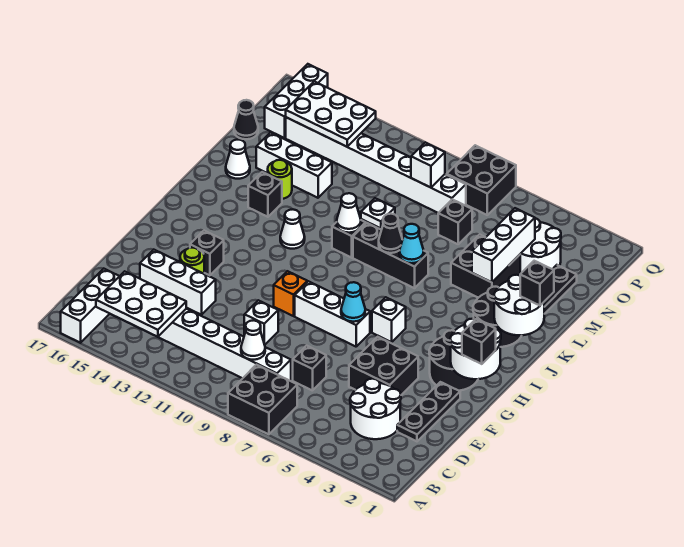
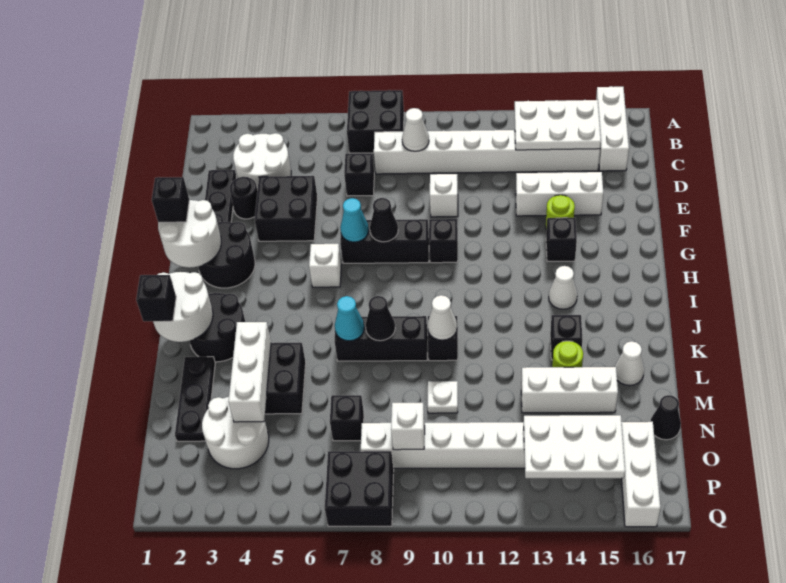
none -> black 1x1 round brick [229,177,257,219]
white 1x3 brick [295,281,370,347] -> black 1x3 brick [340,219,429,263]
none -> black 1x1 cone [370,198,398,242]
orange 1x1 brick [274,271,307,316] -> black 1x1 brick [429,219,458,263]
white 1x1 cone [280,209,305,249] -> white 1x1 cone moved to [549,266,577,309]

